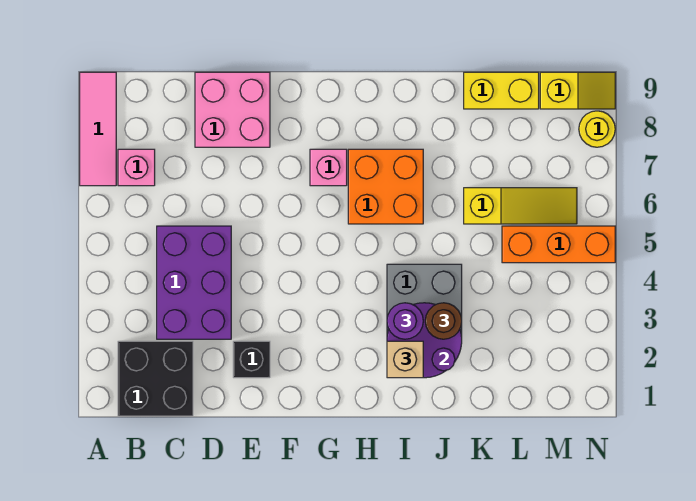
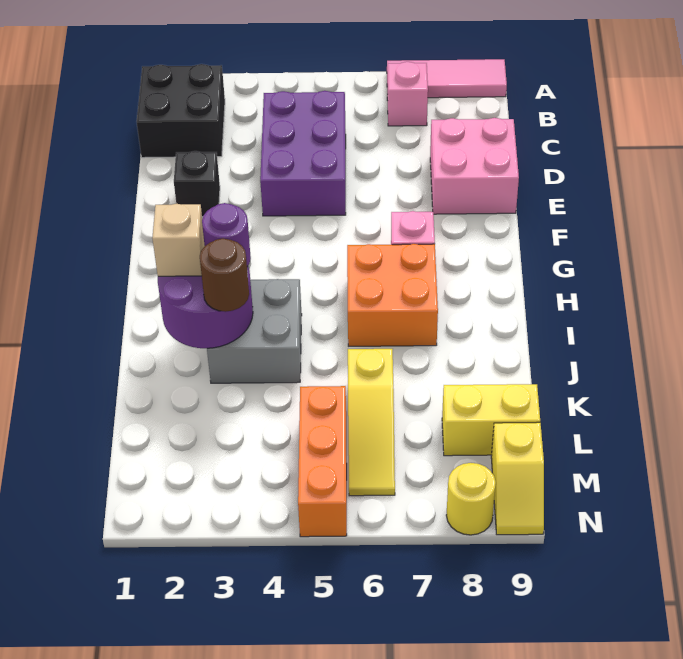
purple 2x3 brick [157,226,231,339] -> purple 2x3 brick turned to [260,91,346,216]
yellow 1x2 brick [464,72,539,109] -> yellow 1x2 brick turned to [442,384,540,456]

